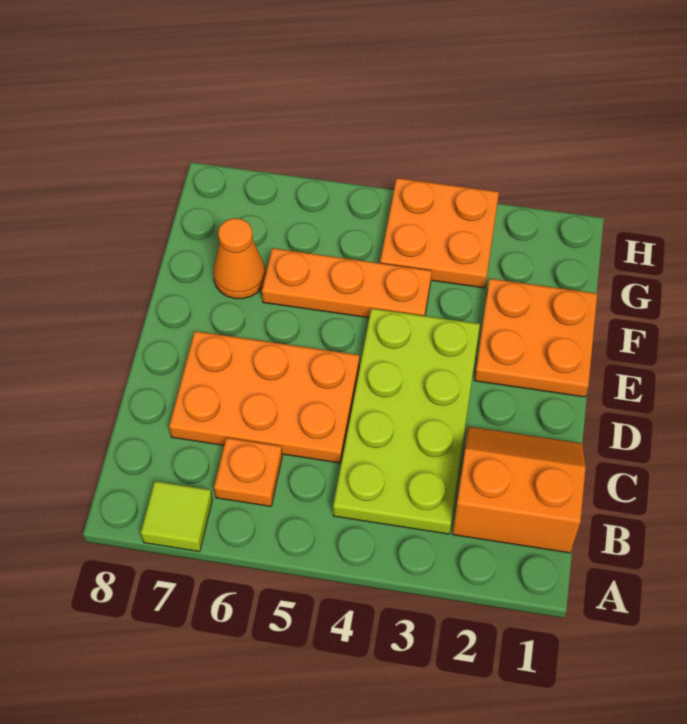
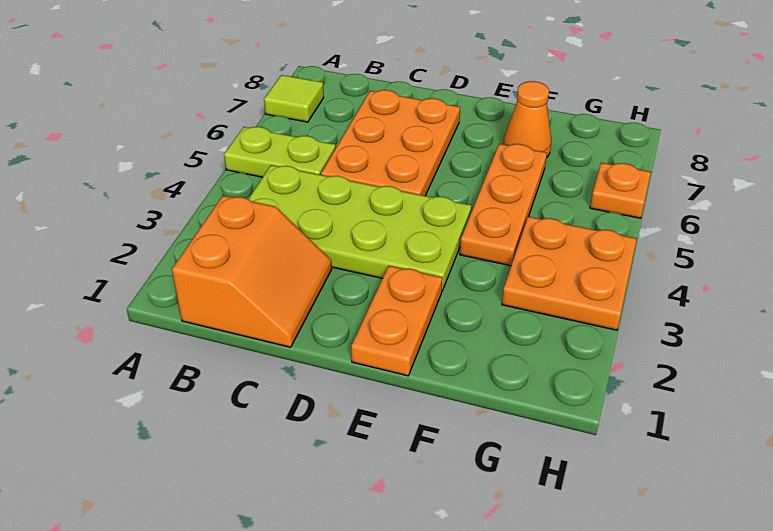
none -> lime 1x2 plate [224,127,336,177]
orange 1x1 plate [214,438,282,506] -> orange 1x1 plate moved to [590,163,651,218]
orange 2x2 plate [474,279,597,397] -> orange 1x2 plate [351,266,442,376]

